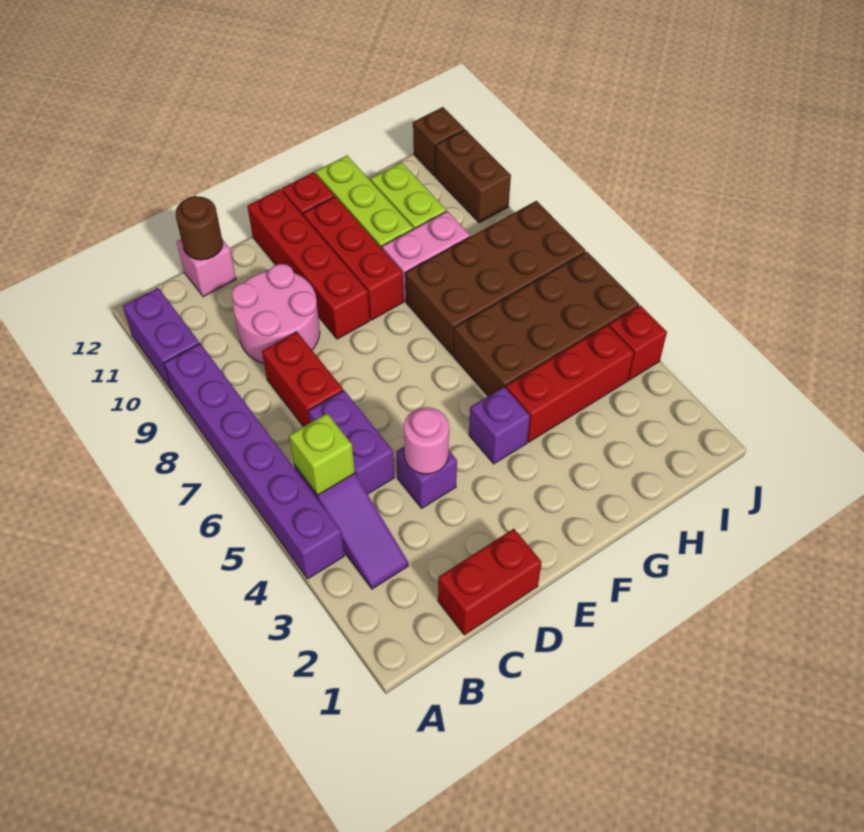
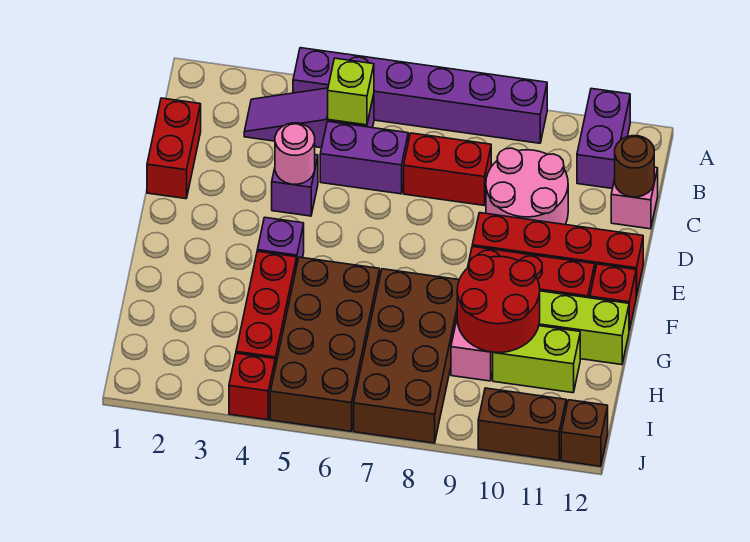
purple 1x2 brick [123,288,200,390] -> purple 1x2 brick turned to [577,89,630,189]
none -> red 2x2 round brick [457,255,540,353]

